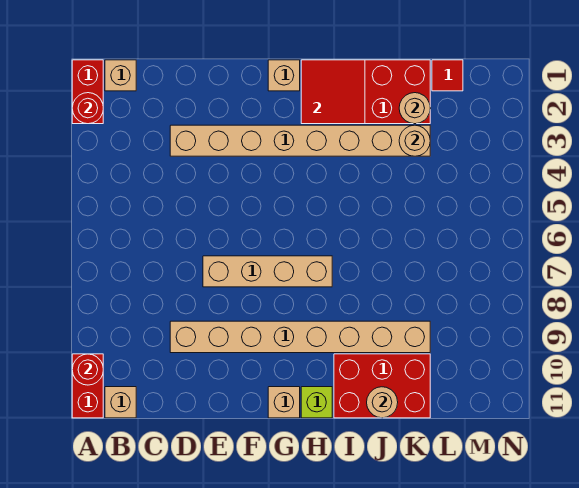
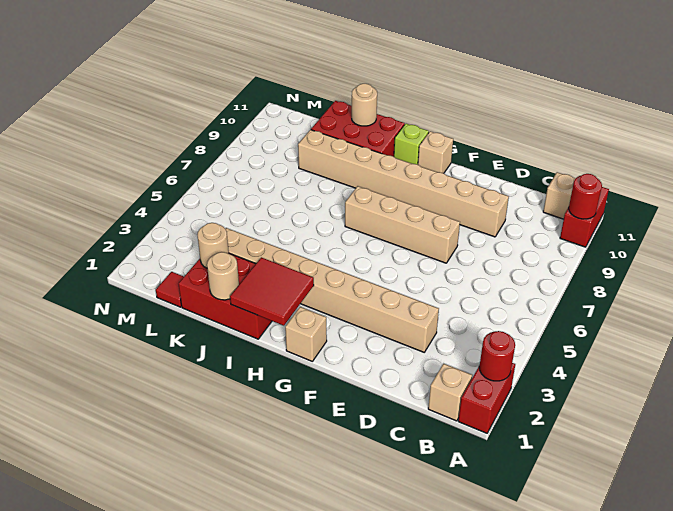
tan 1x1 round brick [399,125,430,156] -> tan 1x1 round brick moved to [207,252,239,300]

